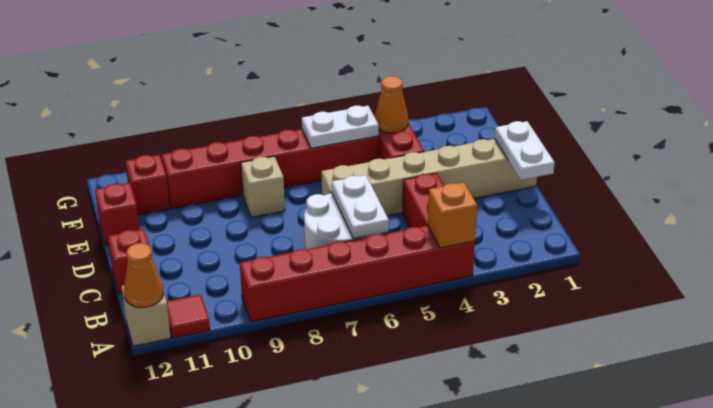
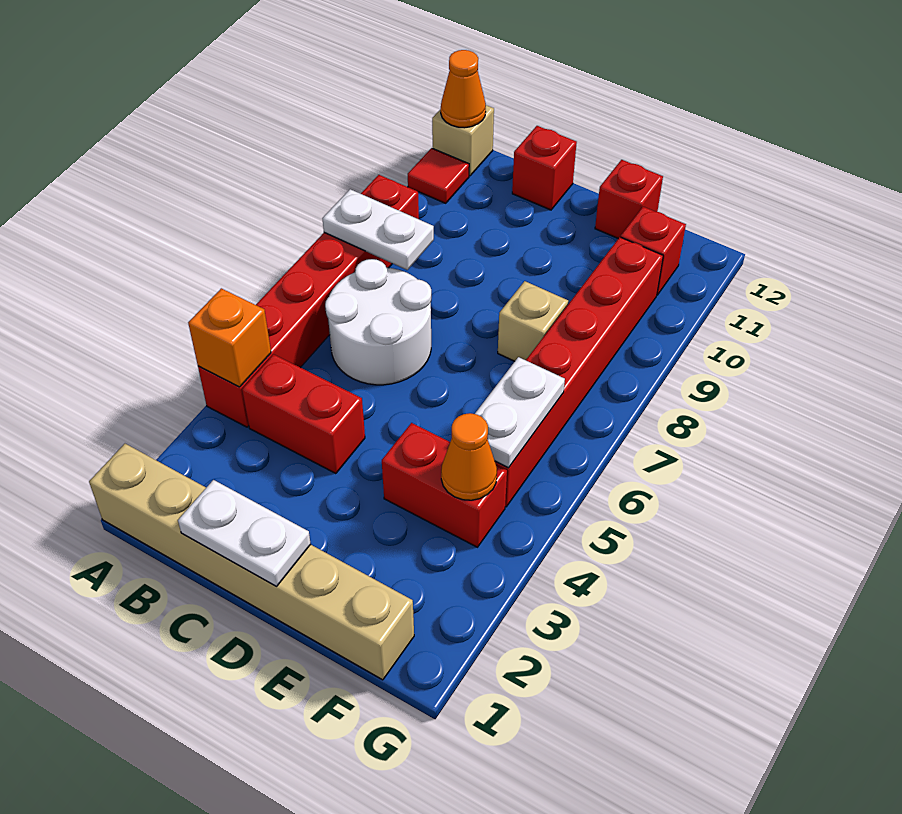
white 1x2 plate [332,175,389,238] -> white 1x2 plate moved to [322,189,434,270]
tan 1x6 brick [322,138,537,215] -> tan 1x6 brick turned to [89,444,414,680]

